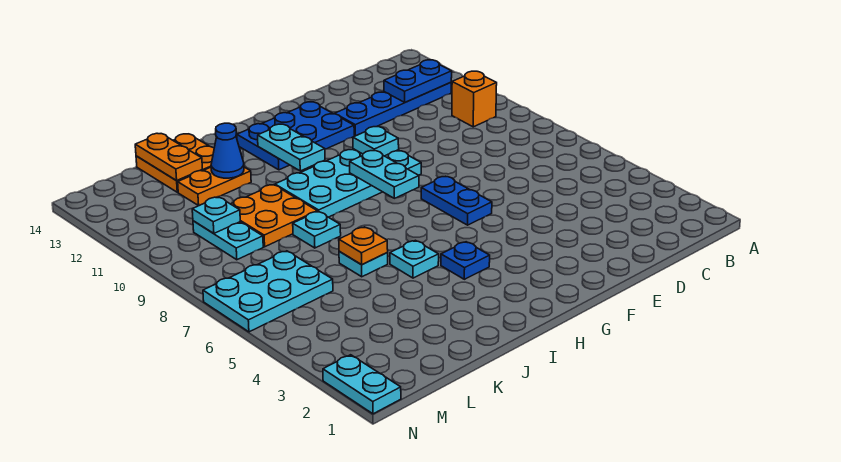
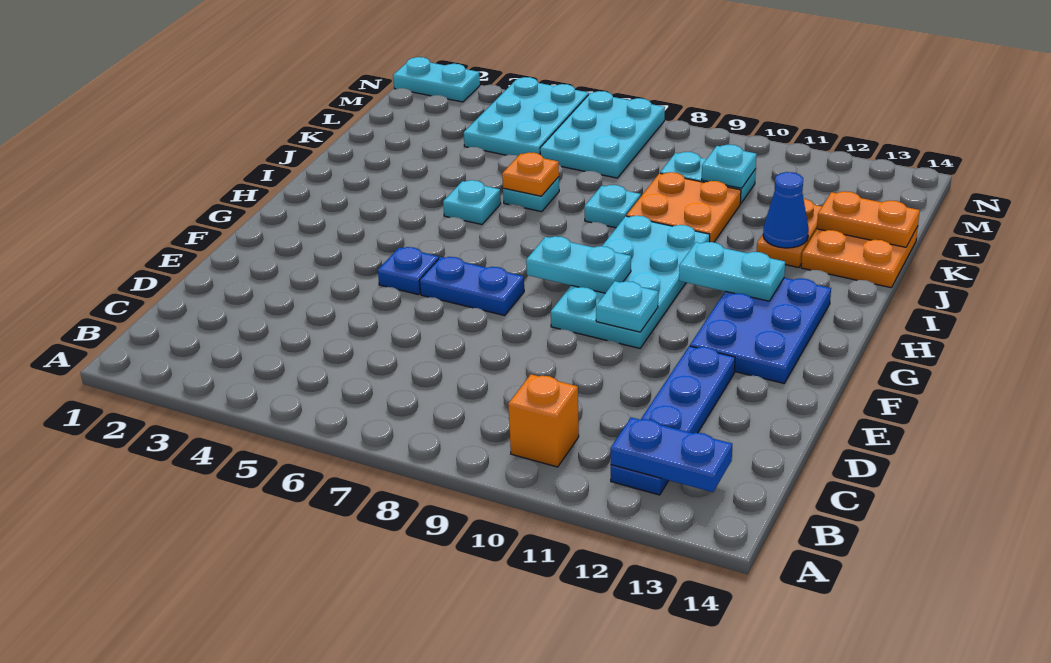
blue 1x2 plate [384,60,452,102] -> blue 1x2 plate turned to [610,417,732,492]
blue 1x1 plate [441,242,490,279] -> blue 1x1 plate moved to [378,247,439,295]
none -> cyan 2x3 plate [464,77,589,156]

